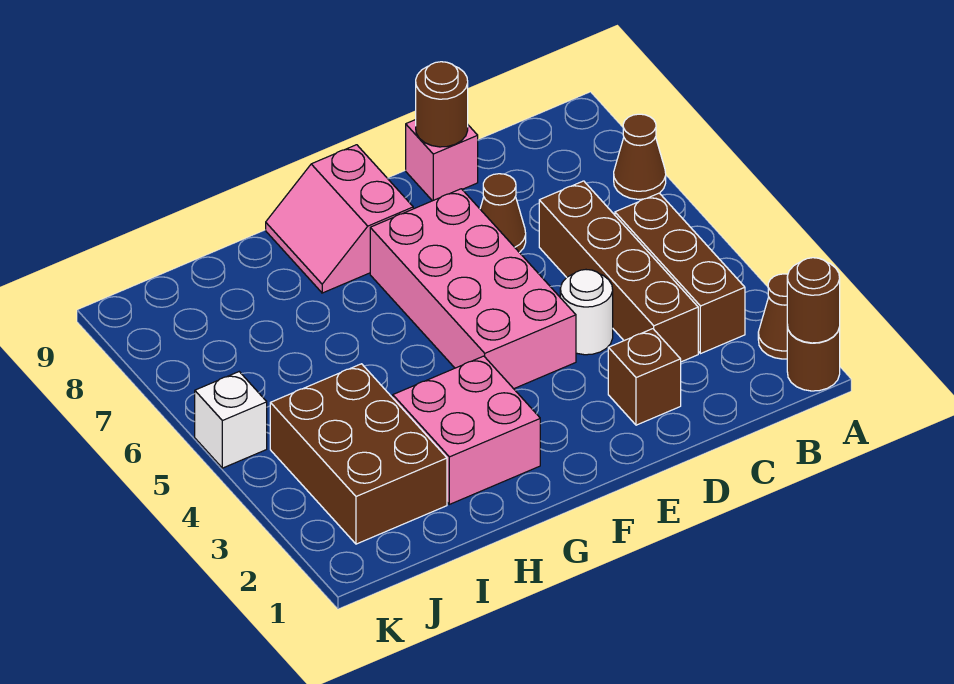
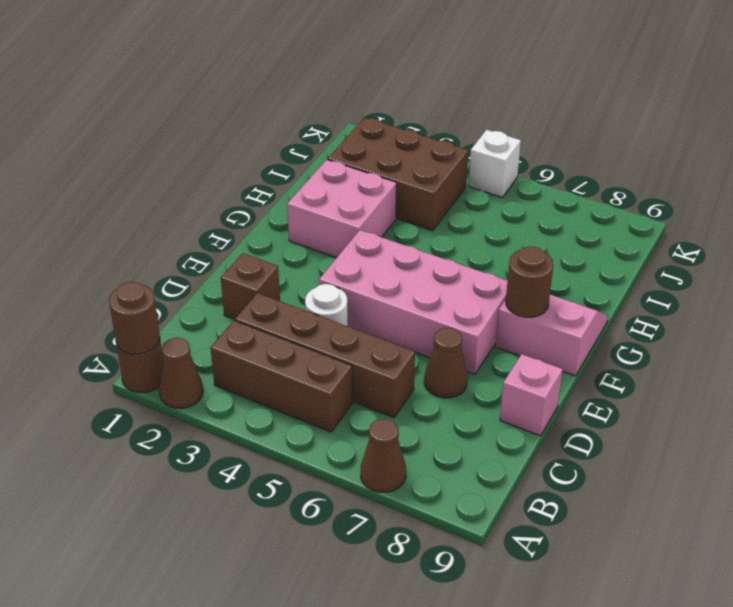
brown 1x1 round brick [416,62,468,147] -> brown 1x1 round brick moved to [506,246,553,317]

